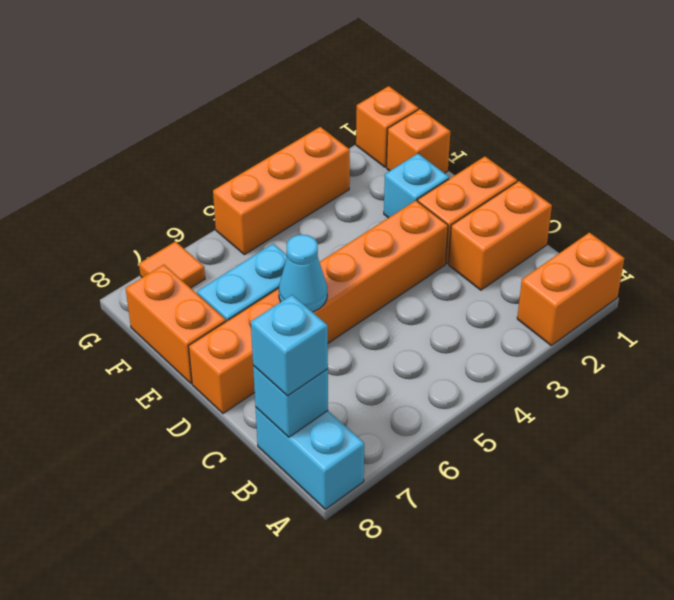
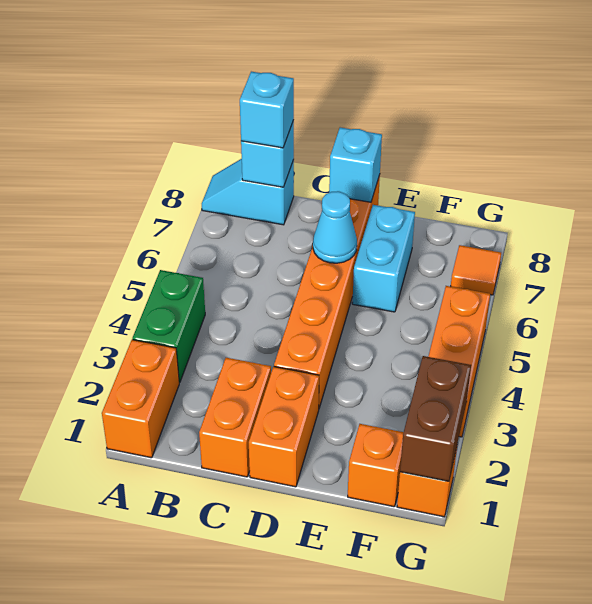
none -> green 1x2 brick [132,270,205,383]
cyan 1x2 brick [256,408,364,509] -> cyan 1x2 slope [202,159,294,225]
cyan 1x1 brick [384,154,449,218] -> cyan 1x1 brick moved to [329,128,382,202]
orange 1x2 brick [126,265,226,383] -> none
none -> brown 1x2 brick [400,356,471,481]

